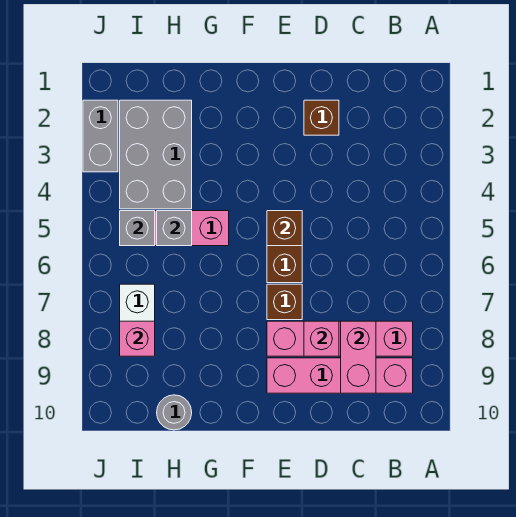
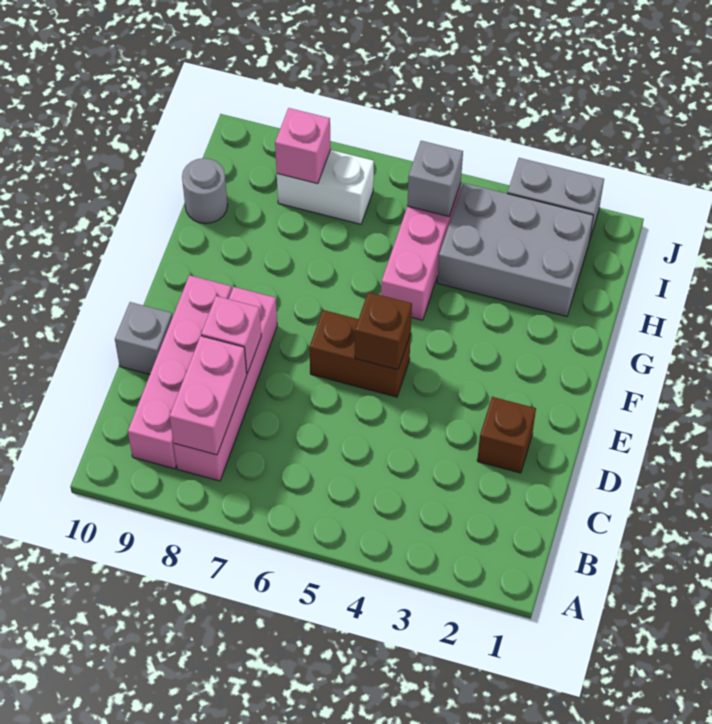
pink 1x2 brick [341,321,376,393] -> pink 1x2 brick turned to [170,336,247,455]
brown 1x1 brick [267,284,302,320] -> none
grey 1x1 brick [157,211,192,246] -> grey 1x1 brick moved to [115,302,172,374]

